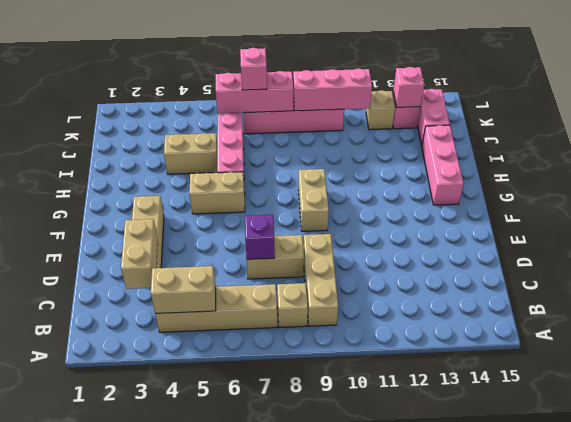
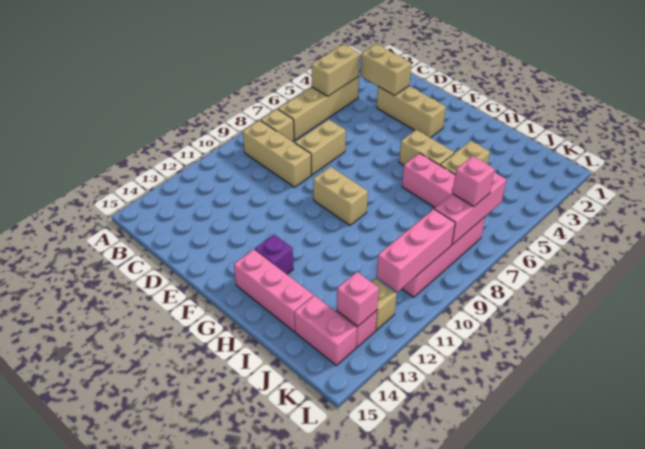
purple 1x1 brick [245,215,275,259] -> purple 1x1 brick moved to [255,235,293,274]
tan 1x2 brick [190,172,245,214] -> tan 1x2 brick turned to [399,130,454,165]

